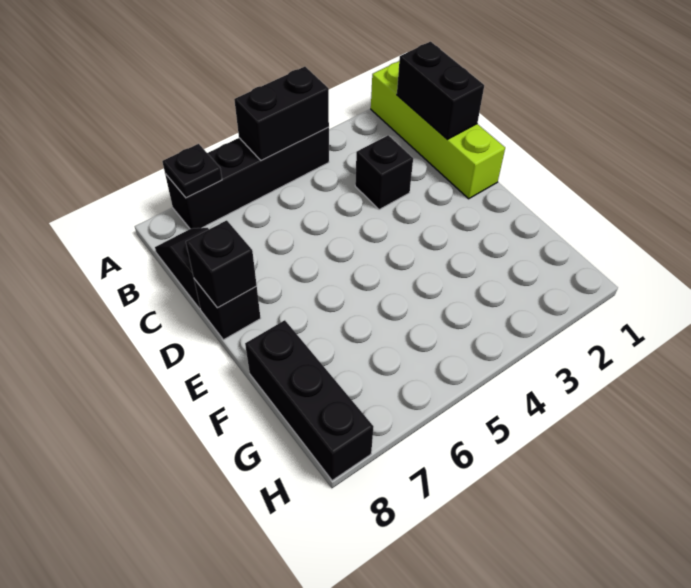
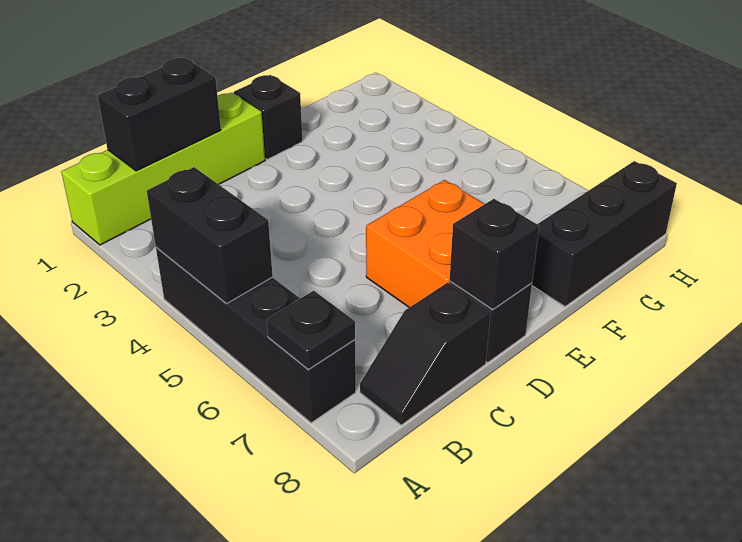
black 1x1 brick [355,135,413,210] -> black 1x1 brick moved to [234,75,303,160]
none -> orange 2x2 brick [366,180,484,307]

